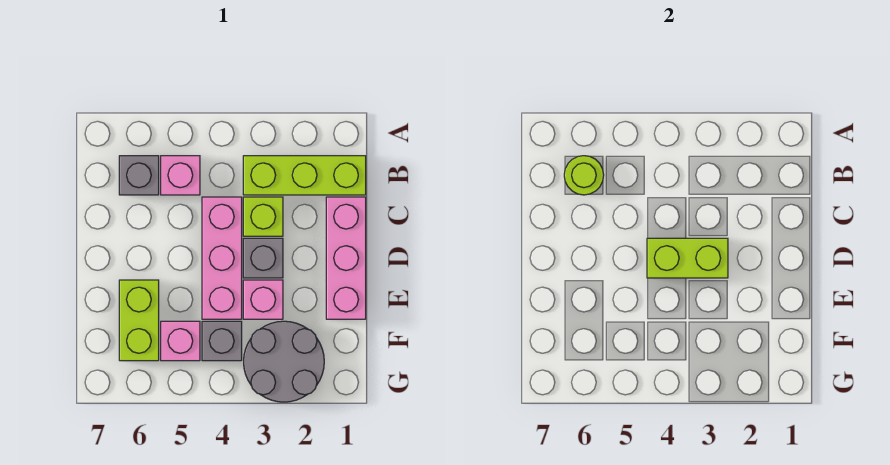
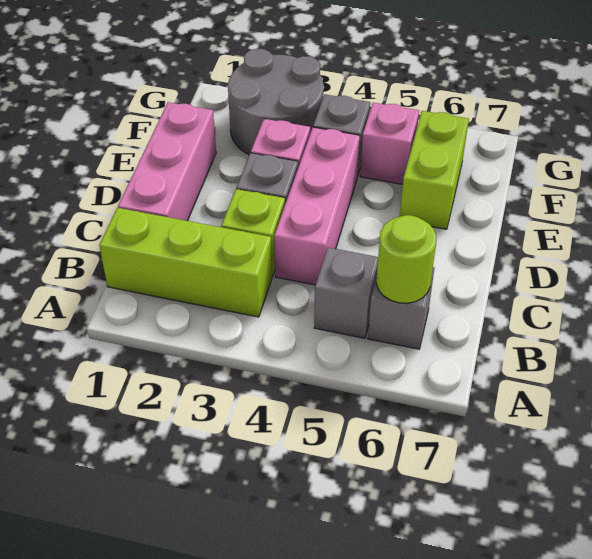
pink 1x1 brick [161,156,200,195] -> grey 1x1 brick [314,248,378,338]
lime 1x2 brick [647,238,728,278] -> none

